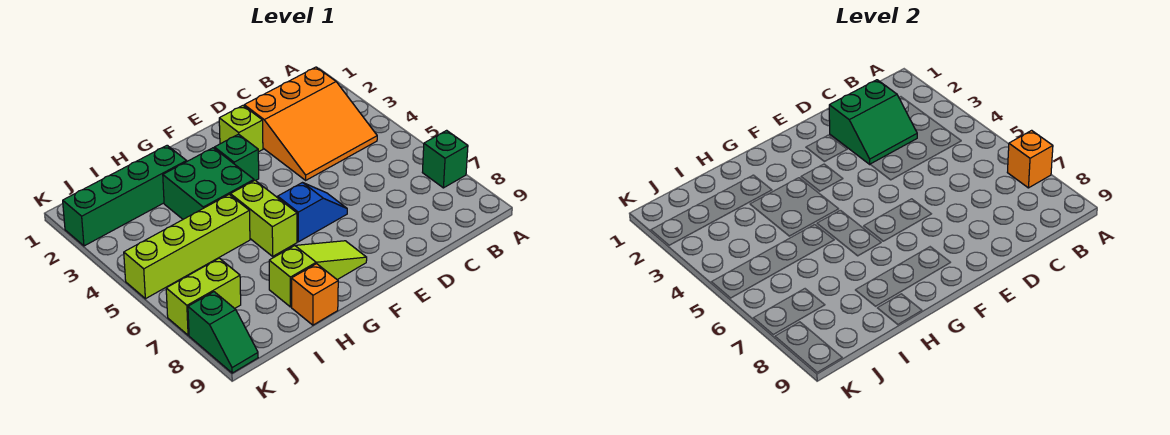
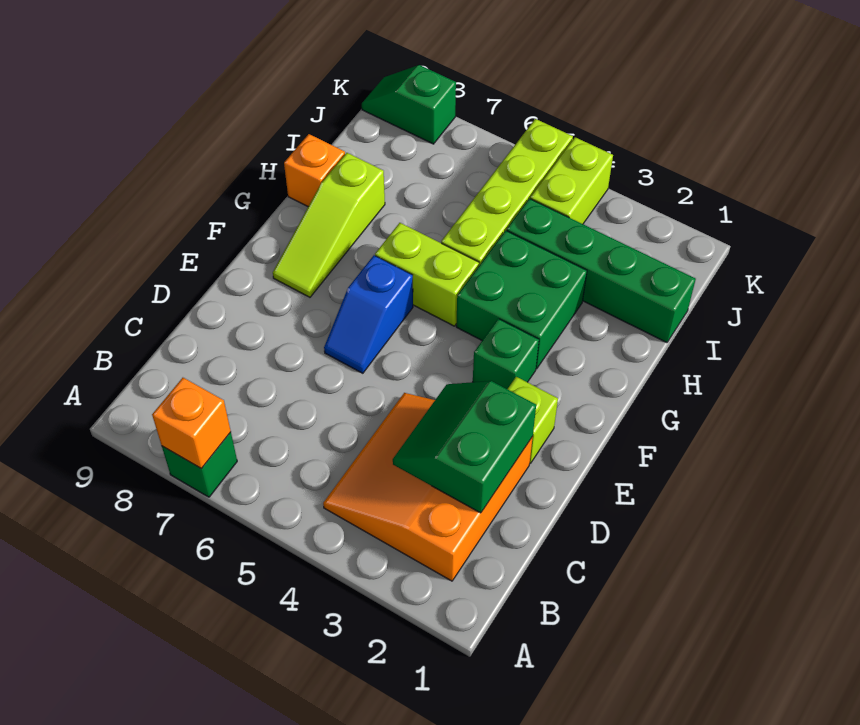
green 1x4 brick [63,145,187,246] -> green 1x4 brick turned to [507,199,696,343]
lime 1x2 brick [166,258,241,335] -> lime 1x2 brick moved to [530,137,613,224]

